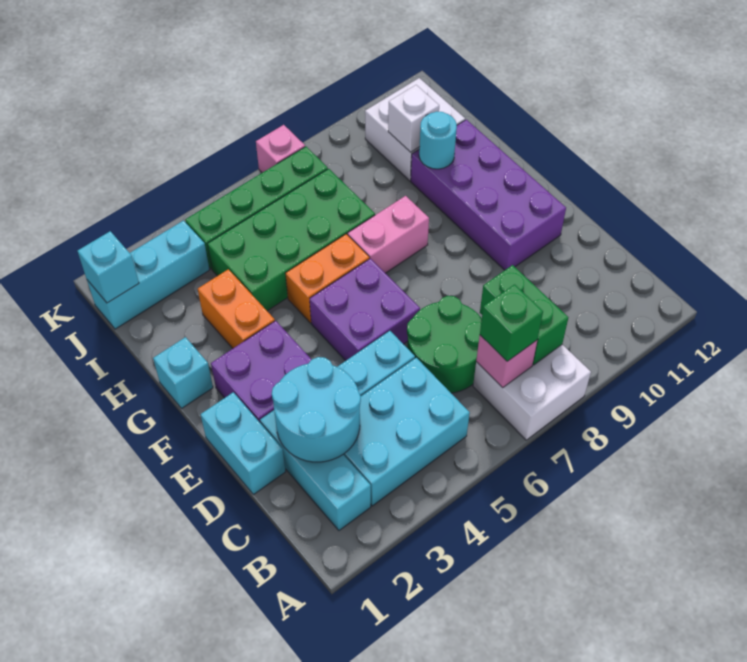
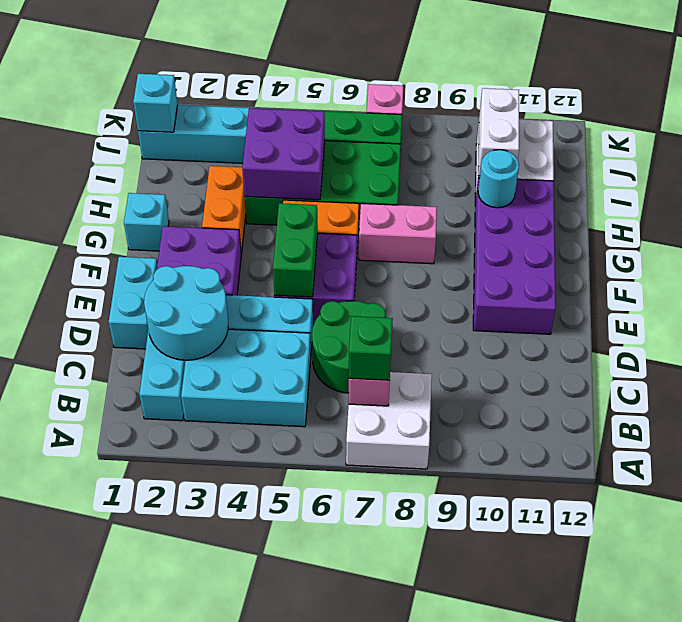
green 1x2 brick [480,265,568,365] -> green 1x2 brick moved to [273,203,318,297]
none -> purple 2x2 brick [242,108,325,200]
white 1x1 brick [388,85,439,152] -> white 1x2 brick [478,88,519,176]

